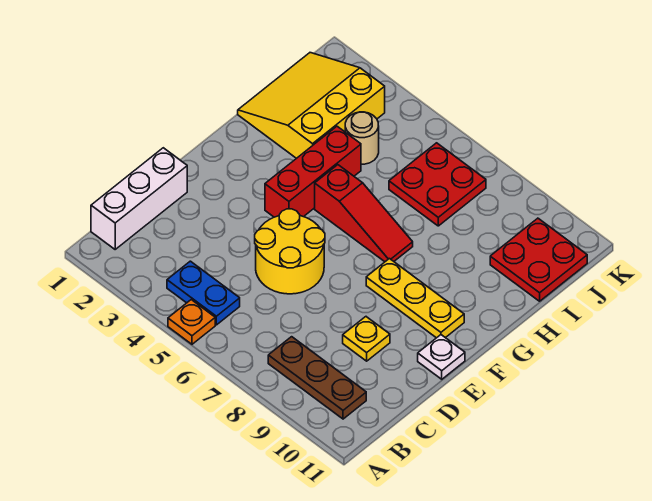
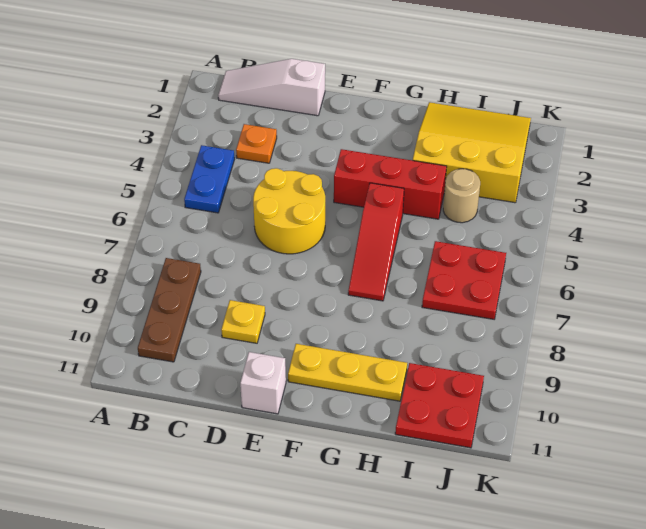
orange 1x1 plate [168,300,215,344] -> orange 1x1 plate moved to [236,124,277,163]
white 1x3 brick [91,148,187,249] -> white 1x3 slope [218,59,325,116]
white 1x1 plate [418,335,465,379] -> white 1x1 brick [240,352,286,414]
yellow 1x3 plate [366,259,464,338] -> yellow 1x3 plate turned to [288,344,407,401]

